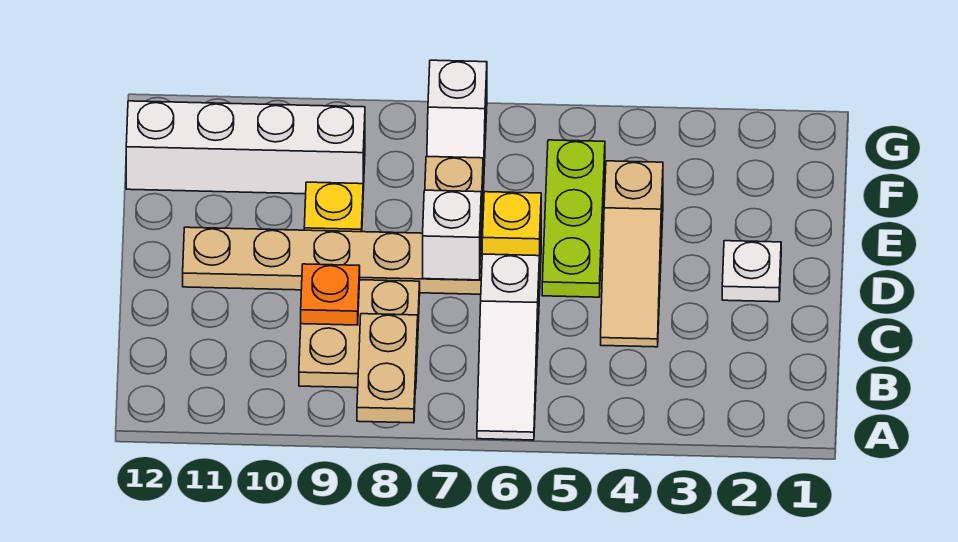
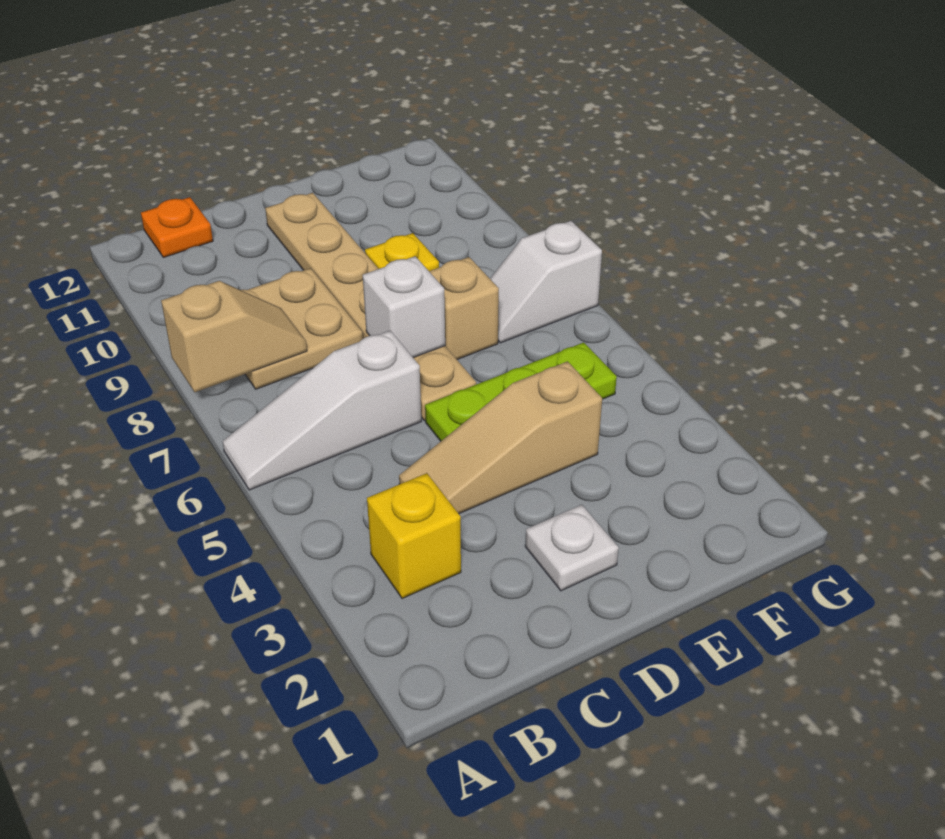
tan 1x2 plate [357,314,418,423] -> tan 1x2 slope [161,281,307,392]
orange 1x1 plate [301,264,360,325] -> orange 1x1 plate moved to [141,197,213,258]
yellow 1x1 brick [482,192,541,281] -> yellow 1x1 brick moved to [367,473,461,599]
white 1x4 brick [126,101,365,194] -> none

